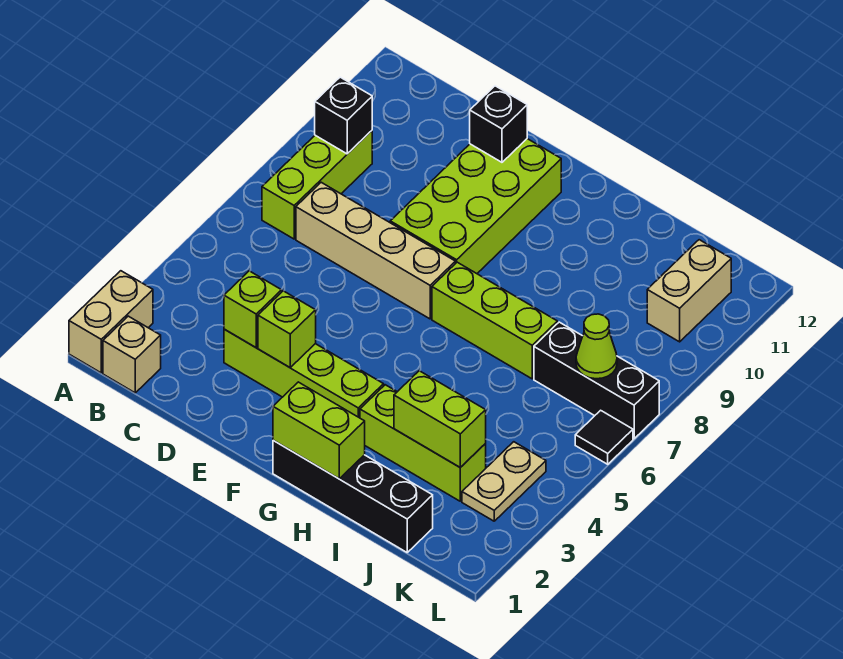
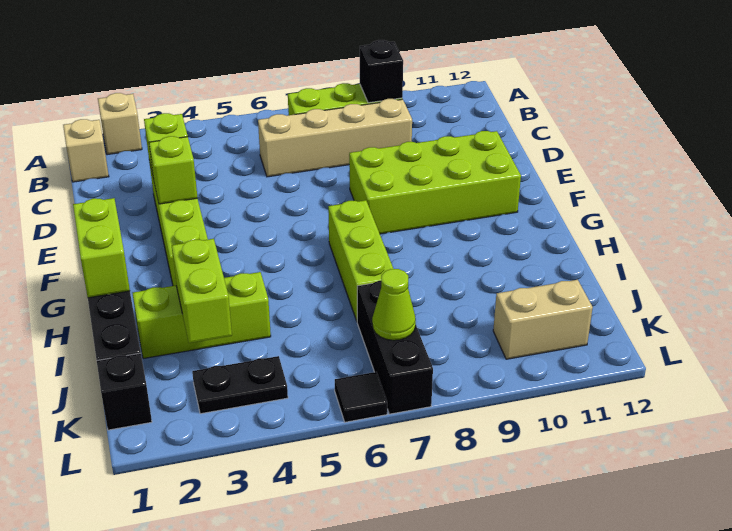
tan 1x2 brick [69,271,153,373] -> tan 1x1 brick [98,93,142,155]
tan 1x4 brick [296,182,455,319] -> tan 1x4 brick turned to [258,99,412,177]
black 1x1 brick [470,86,527,162] -> black 1x1 brick moved to [97,353,152,430]
lime 1x3 brick [360,385,486,501] -> lime 1x3 brick turned to [133,272,271,359]
tan 1x2 plate [462,442,546,521] -> black 1x2 plate [192,356,288,414]

